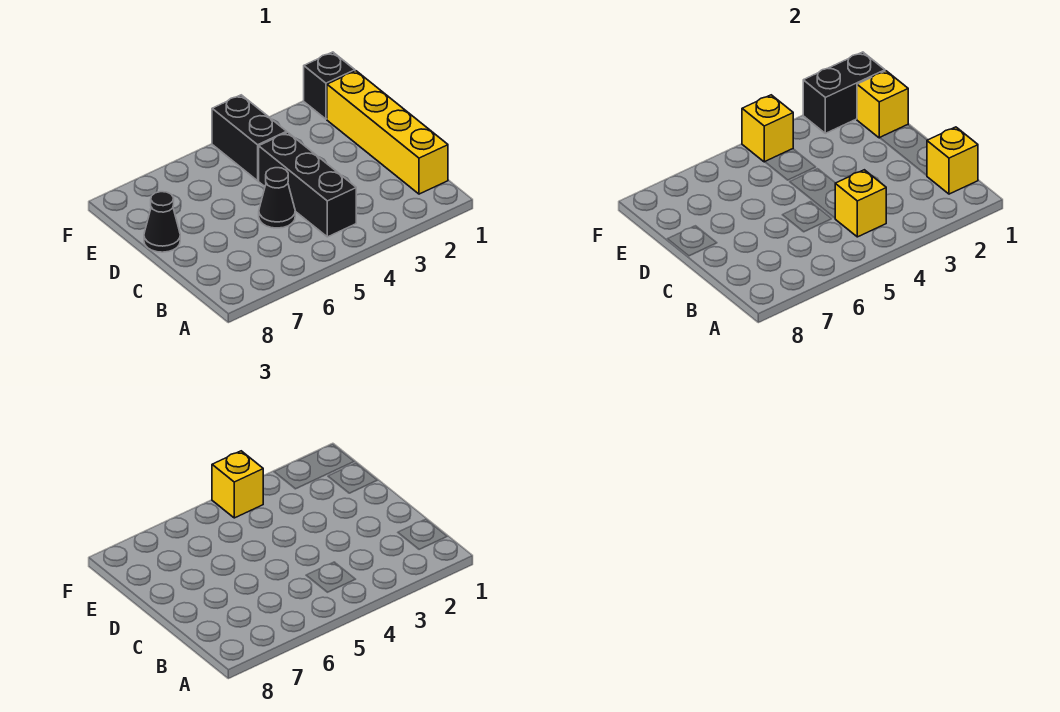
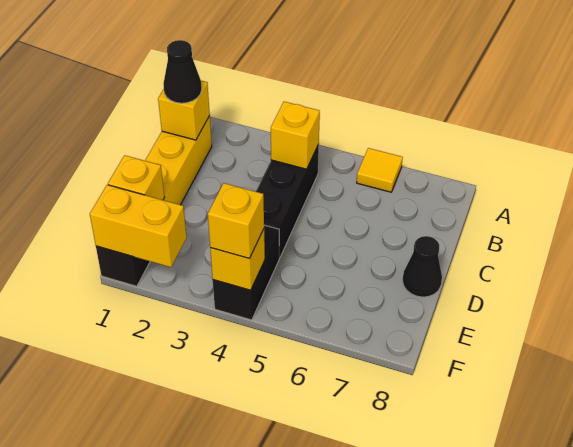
none -> yellow 1x1 tile [357,148,403,192]
black 1x1 cone [259,168,295,228] -> black 1x1 cone moved to [163,40,202,103]
black 1x2 brick [803,52,885,133] -> yellow 1x2 brick [90,185,187,267]

